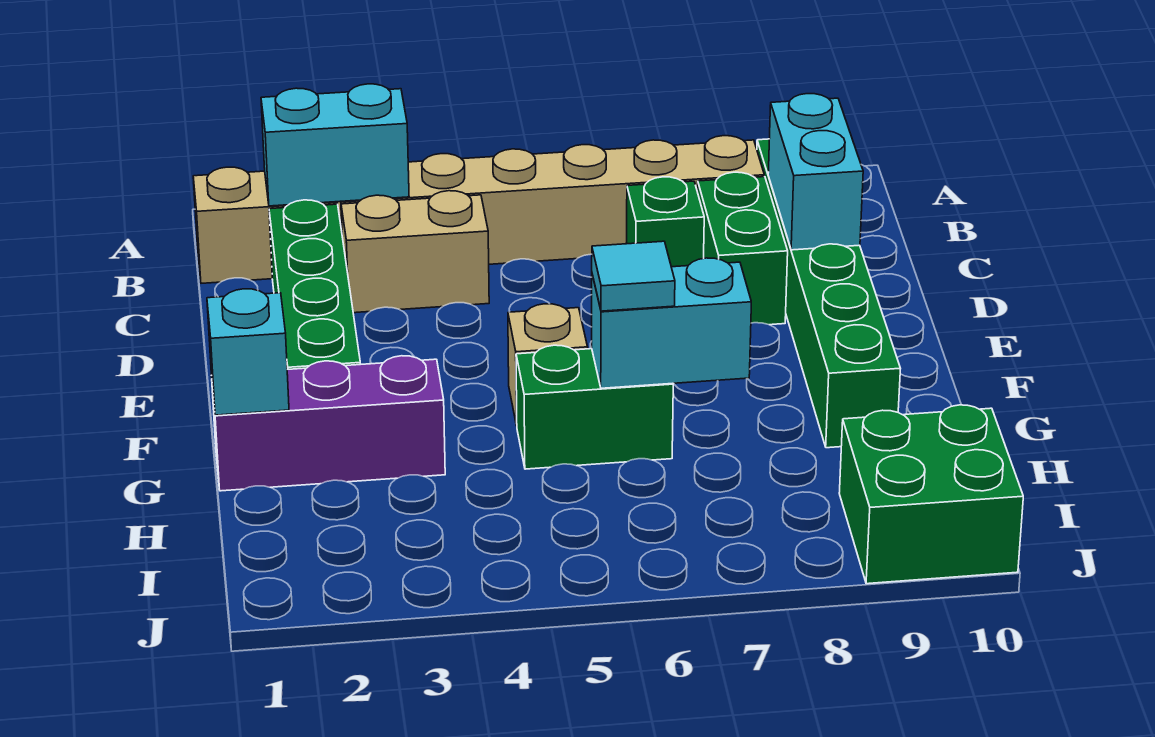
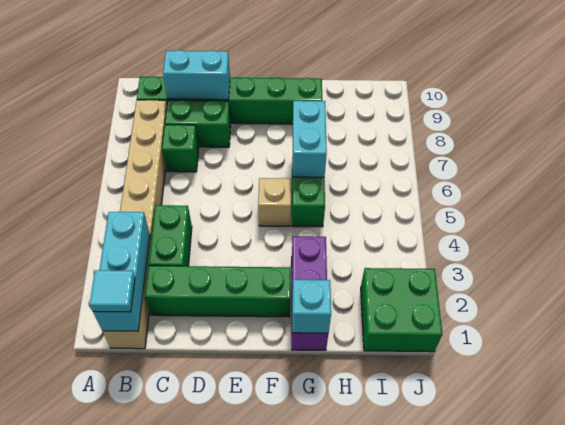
cyan 1x2 brick [261,84,409,206] -> cyan 1x3 brick [93,212,150,331]
tan 1x2 brick [341,191,489,313] -> green 1x2 brick [148,205,192,266]
cyan 1x1 tile [592,241,675,311] -> cyan 1x1 tile moved to [89,270,135,312]
green 2x2 brick [839,405,1023,584] -> green 2x2 brick moved to [361,268,442,352]

